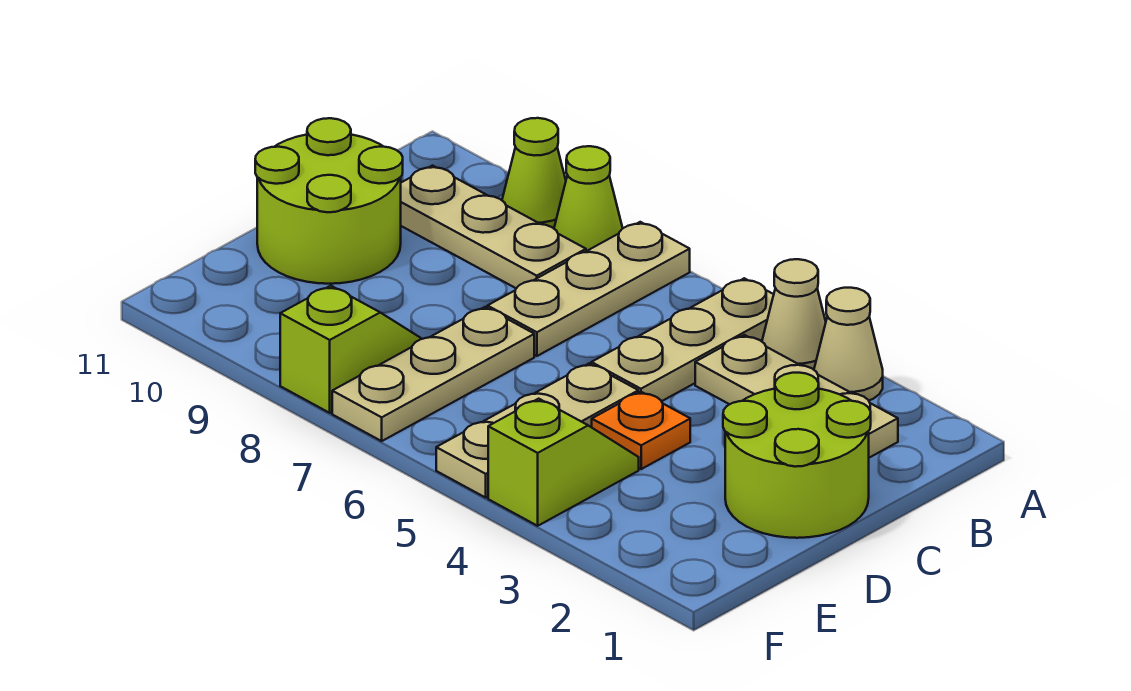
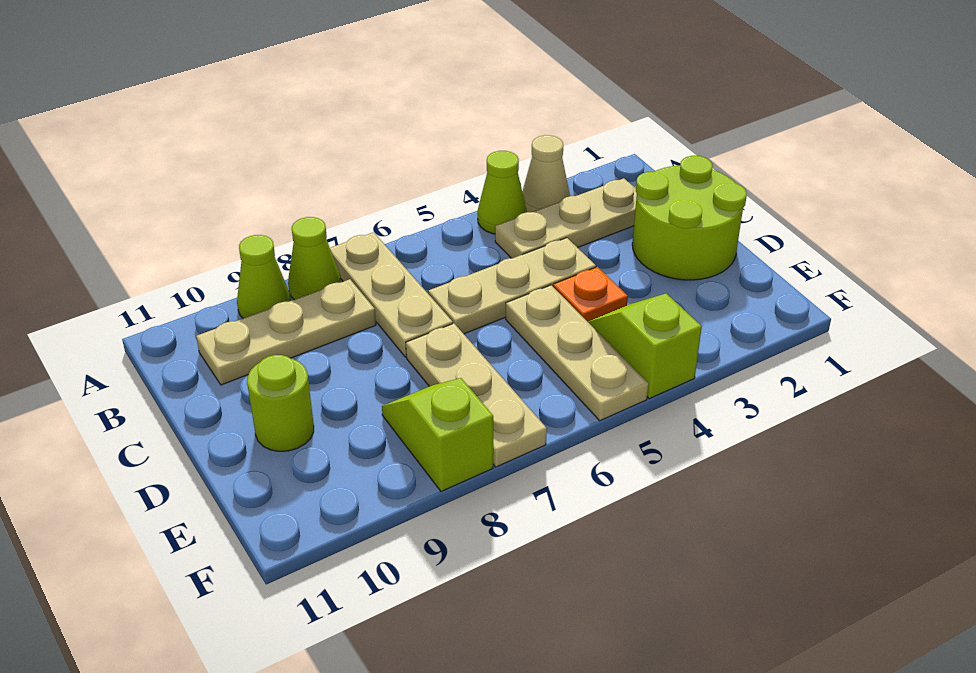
tan 1x1 cone [762,259,826,370] -> lime 1x1 cone [478,151,527,234]
tan 1x3 plate [591,278,774,401] -> tan 1x3 plate turned to [428,238,596,334]
lime 2x2 round brick [255,118,403,284] -> lime 1x1 round brick [247,355,314,451]

